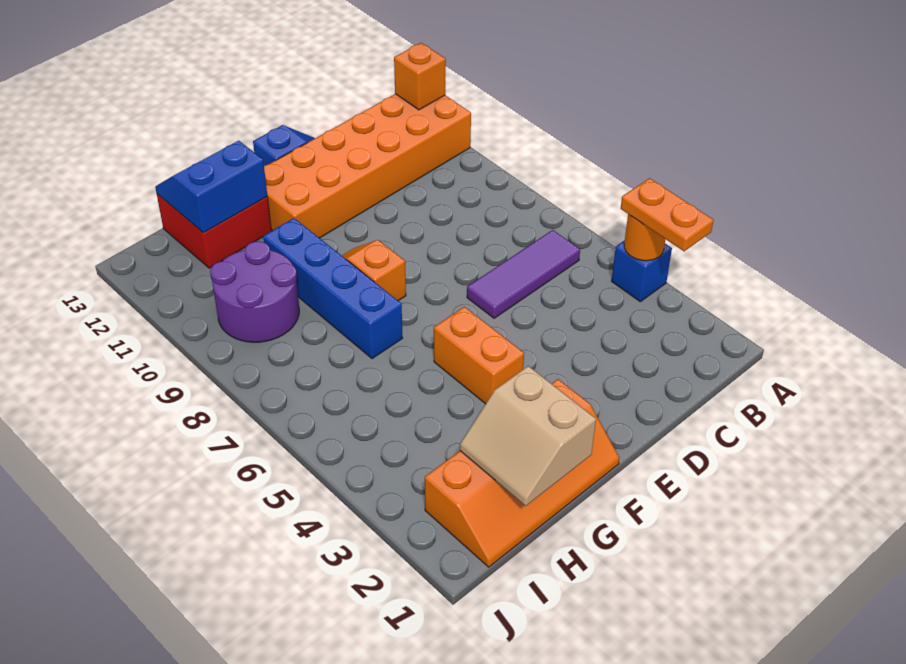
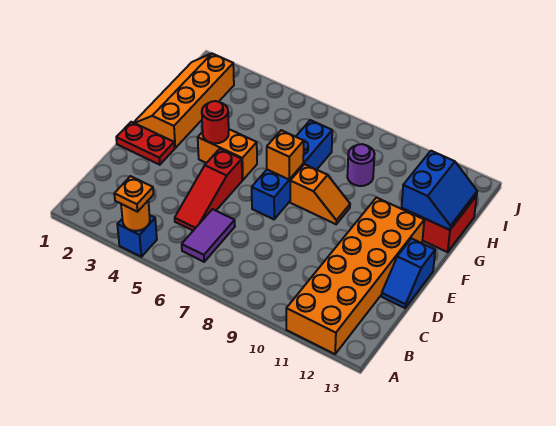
orange 1x2 plate [621,178,713,251] -> orange 1x1 plate [114,176,154,212]
orange 1x1 brick [394,43,446,110] -> orange 1x1 brick moved to [267,130,304,179]
purple 1x3 tile [467,230,580,318] -> purple 1x2 tile [182,209,235,262]
none -> red 1x3 slope [175,149,242,230]
none -> red 1x2 plate [116,122,175,165]
none -> red 1x1 round brick [202,101,229,143]
tan 2x2 slope [460,366,596,506] -> none
blue 1x4 brick [263,218,402,359] -> blue 1x4 brick turned to [252,120,332,219]
purple 2x2 round brick [210,241,299,342] -> purple 1x1 round brick [347,144,375,186]

